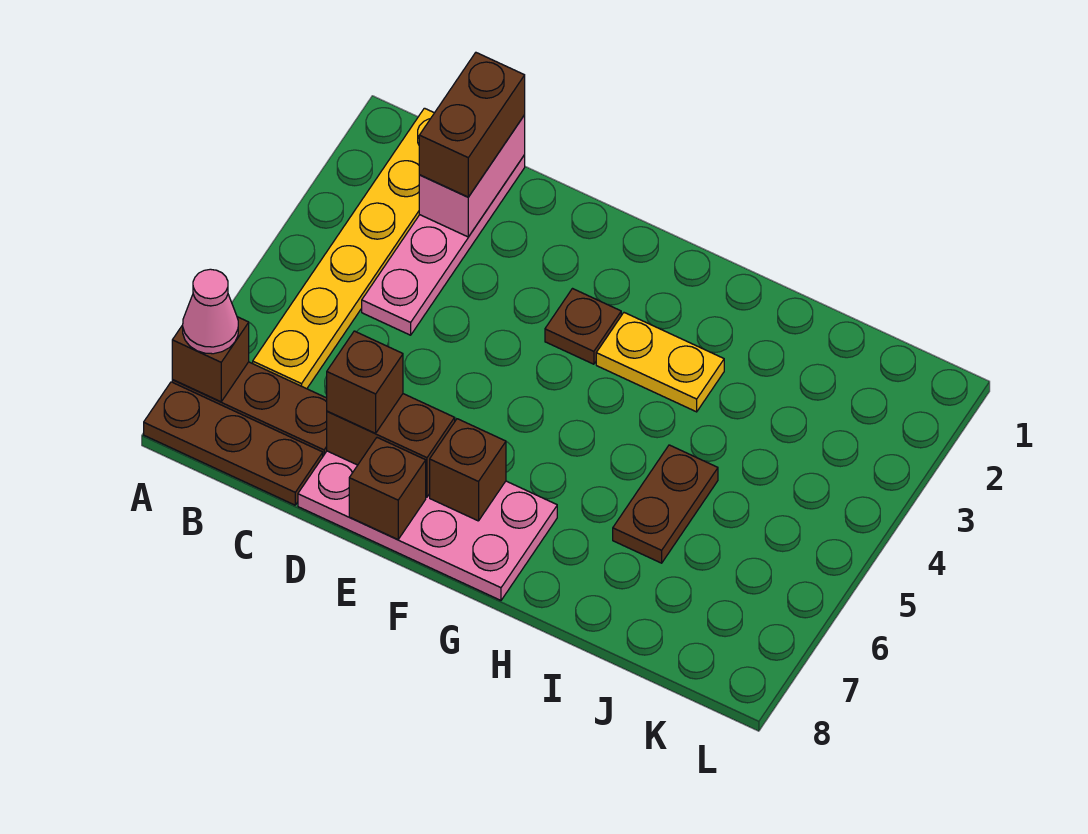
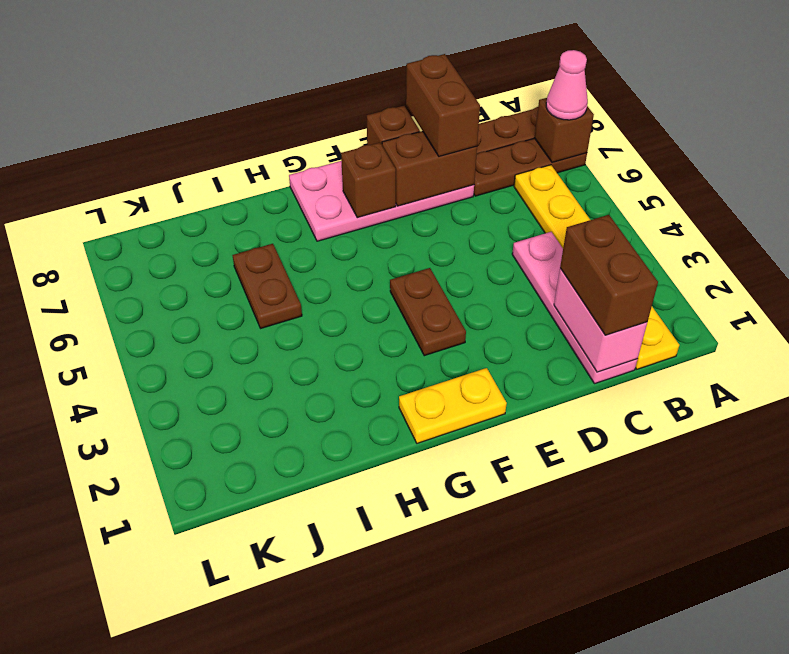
brown 1x1 brick [327,331,403,433] -> brown 1x2 brick [406,54,480,157]
brown 1x1 plate [545,289,621,364] -> brown 1x2 plate [390,268,466,356]
yellow 1x2 plate [596,313,724,412] -> yellow 1x2 plate moved to [399,368,507,443]

